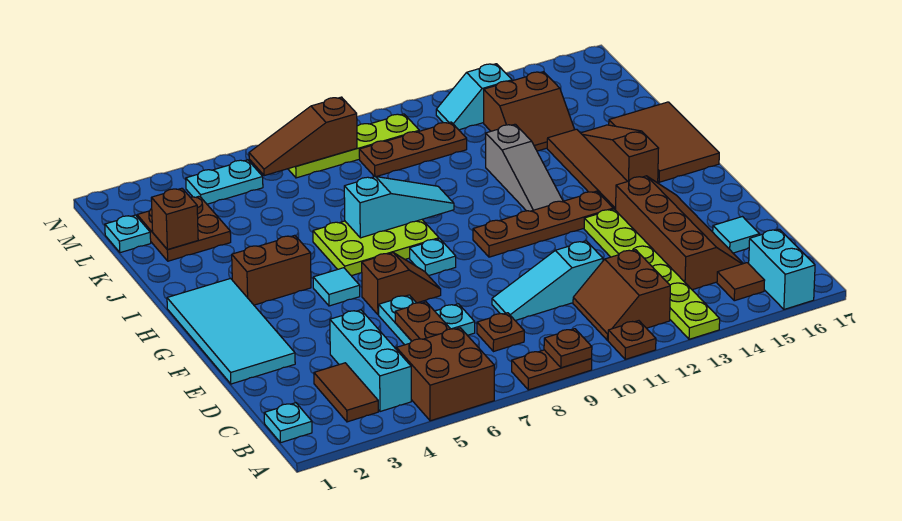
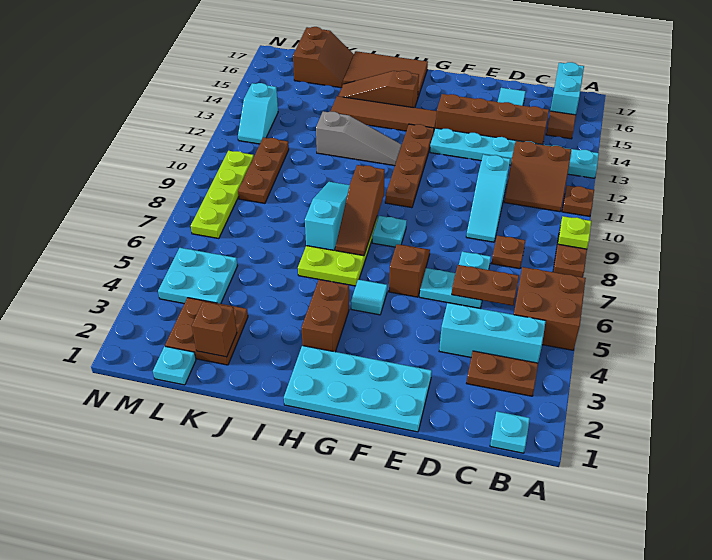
brown 1x1 plate [544,329,592,368] -> lime 1x1 plate [558,216,591,249]
lime 1x6 plate [584,209,720,339] -> cyan 1x6 plate [430,128,599,178]
cyan 1x2 brick [749,229,815,309] -> cyan 1x2 brick turned to [550,62,584,115]
brown 1x2 tile [314,363,378,422] -> brown 1x2 plate [467,351,538,396]
cyan 2x4 tile [167,278,295,384] -> cyan 2x4 plate [284,346,432,432]
brown 2x2 slope [484,72,575,151] -> brown 2x2 slope moved to [293,27,354,88]
cyan 1x2 plate [186,160,263,204] -> cyan 2x2 plate [158,248,237,304]
brown 1x3 slope [249,97,357,176] -> brown 1x3 slope moved to [336,165,385,256]

